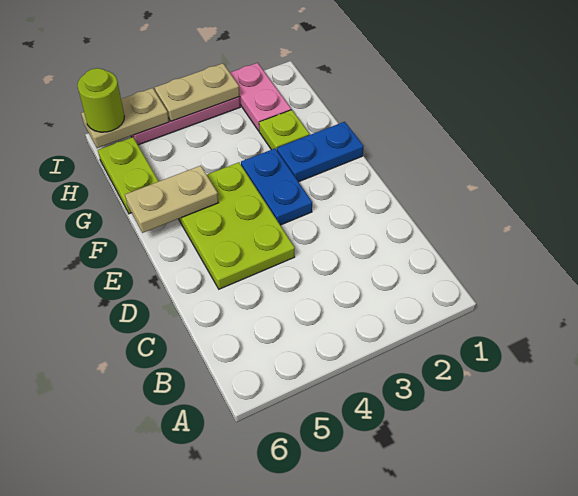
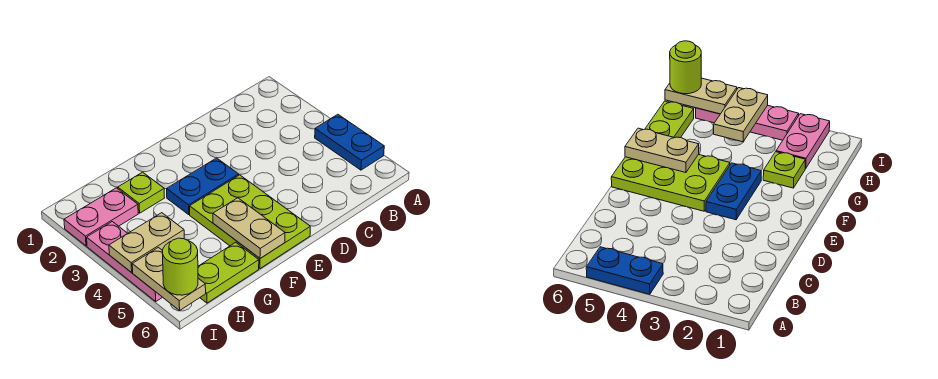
lime 2x3 plate [179,162,295,289] -> lime 2x3 plate turned to [190,175,310,269]
blue 1x2 plate [277,122,364,182] -> blue 1x2 plate moved to [315,114,384,170]
tan 1x2 plate [155,63,240,121] -> tan 1x2 plate turned to [109,213,184,273]

